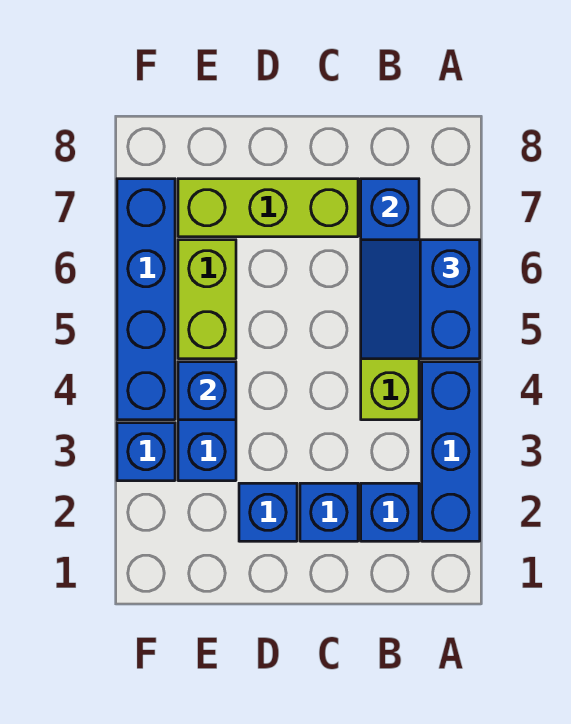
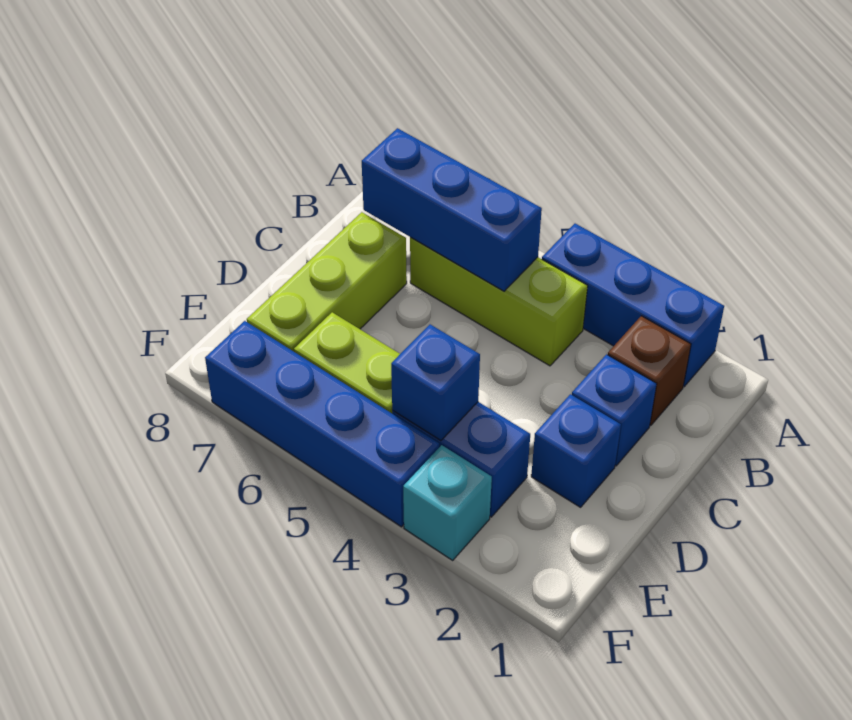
blue 2x2 slope [361,240,480,359] -> none
blue 1x1 brick [361,483,419,541] -> brown 1x1 brick [608,316,691,426]
blue 1x1 brick [117,423,175,481] -> cyan 1x1 brick [403,445,492,560]

